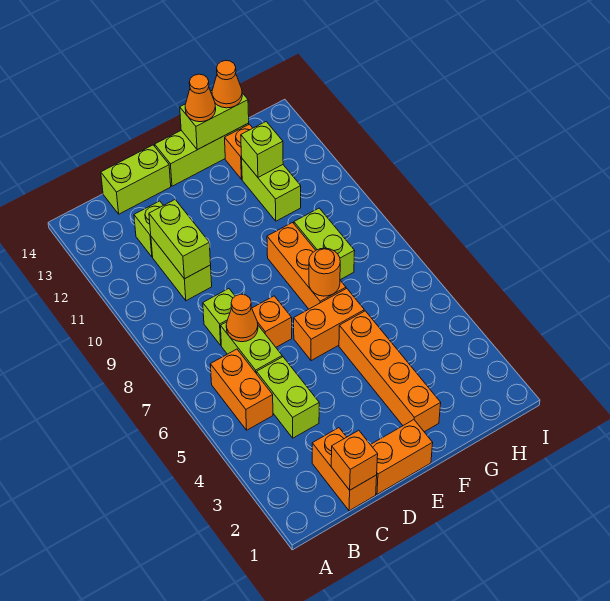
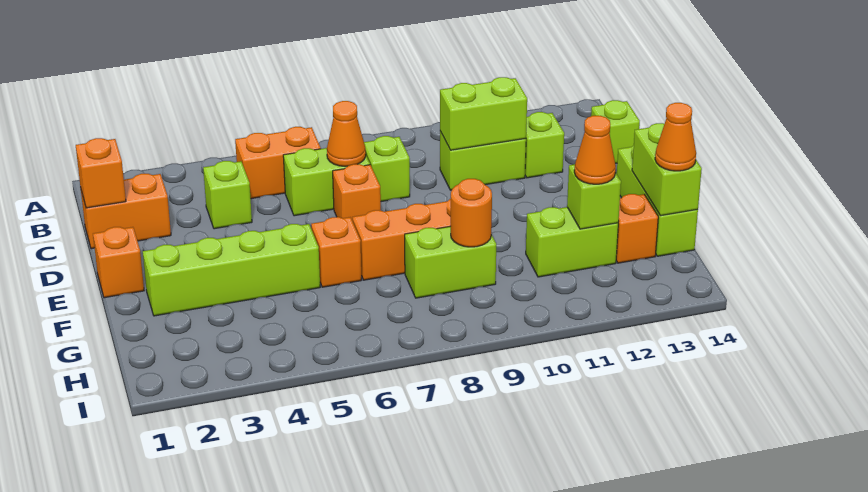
lime 1x2 brick [257,357,319,438] -> lime 1x1 brick [203,161,252,229]
lime 1x2 brick [101,145,171,214] -> lime 1x1 brick [591,100,640,164]
orange 1x2 brick [371,420,433,494] -> orange 1x1 brick [93,227,144,298]
orange 1x2 brick [294,288,364,361] -> orange 1x1 brick [311,217,361,287]
orange 1x4 brick [339,311,441,432] -> lime 1x4 brick [143,224,320,316]
orange 1x1 round brick [309,248,340,296] -> orange 1x1 round brick moved to [451,179,492,247]
orange 1x1 cone [185,74,216,122] -> orange 1x1 cone moved to [574,116,616,184]

